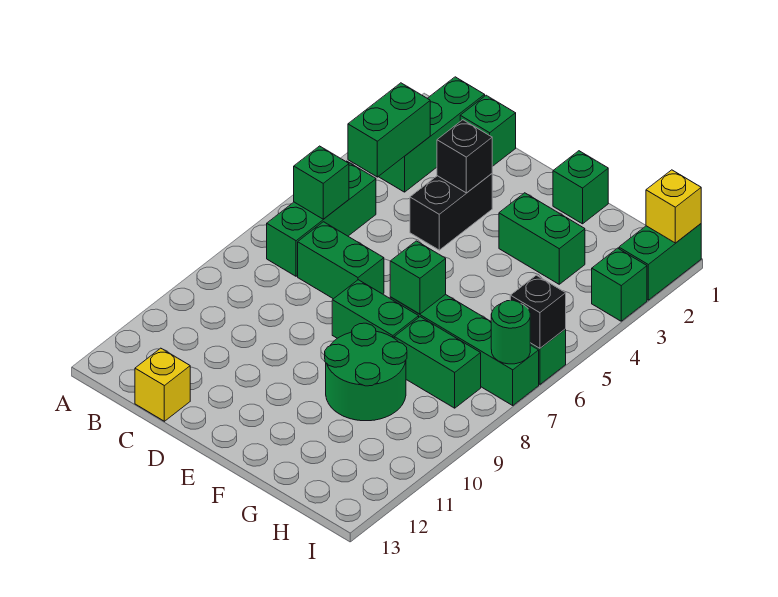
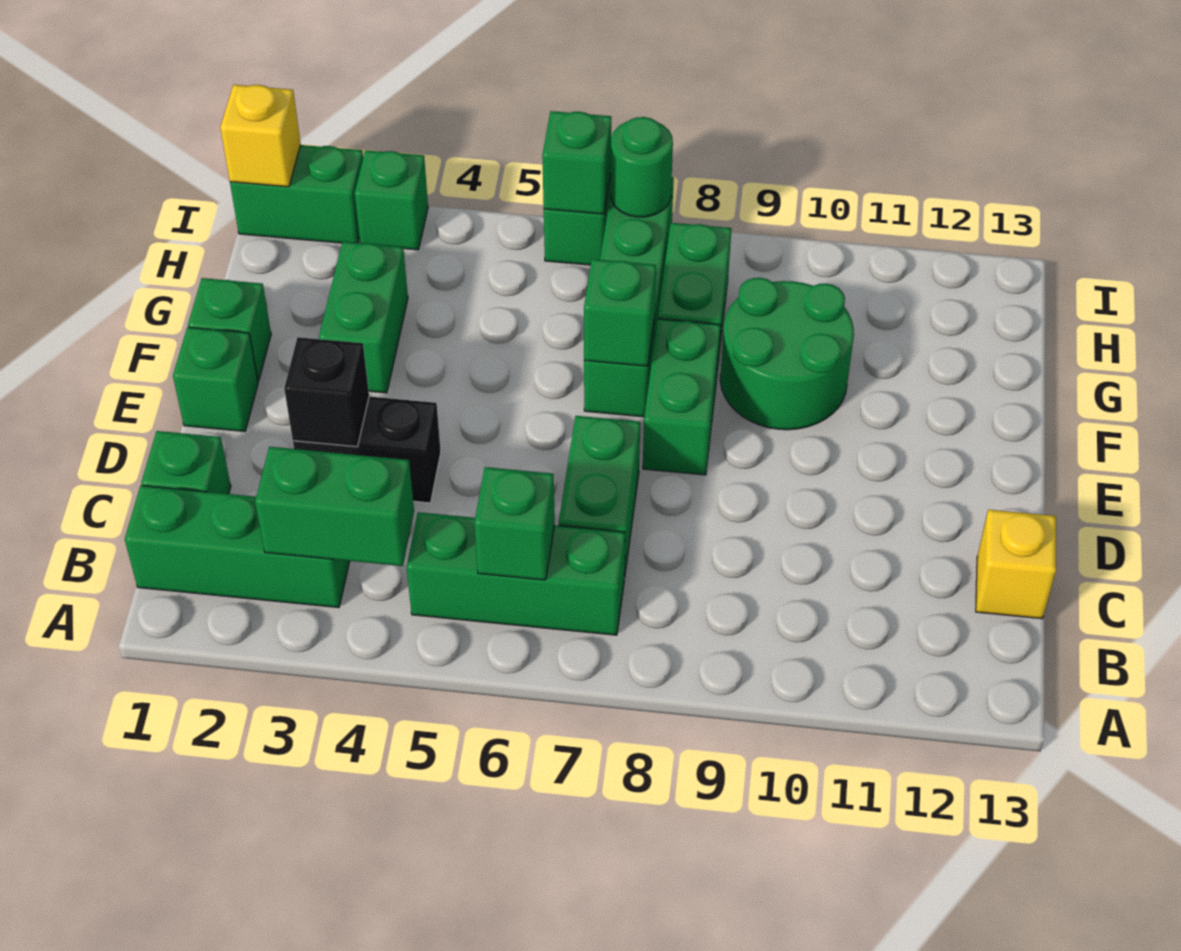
none -> green 1x1 brick [173,327,258,432]
black 1x1 brick [510,275,566,348] -> green 1x1 brick [542,111,611,214]

